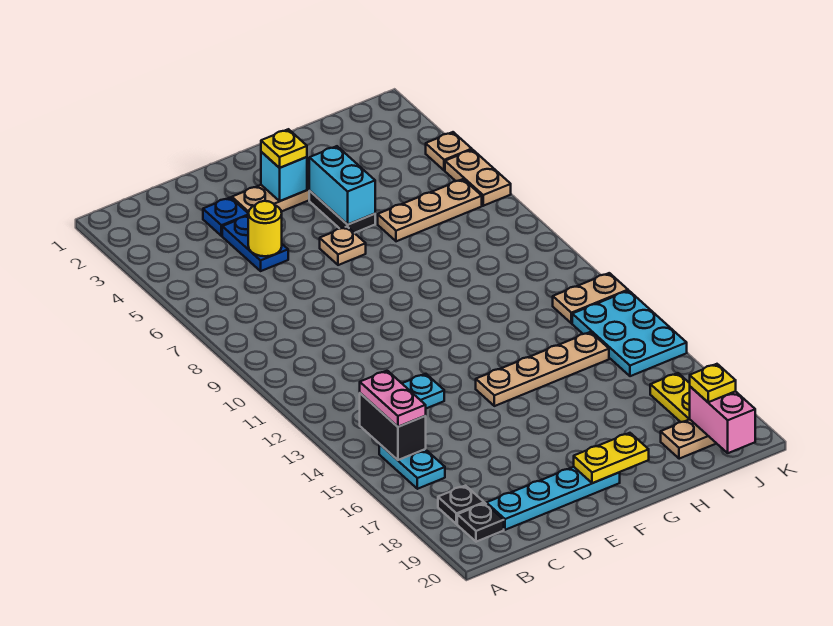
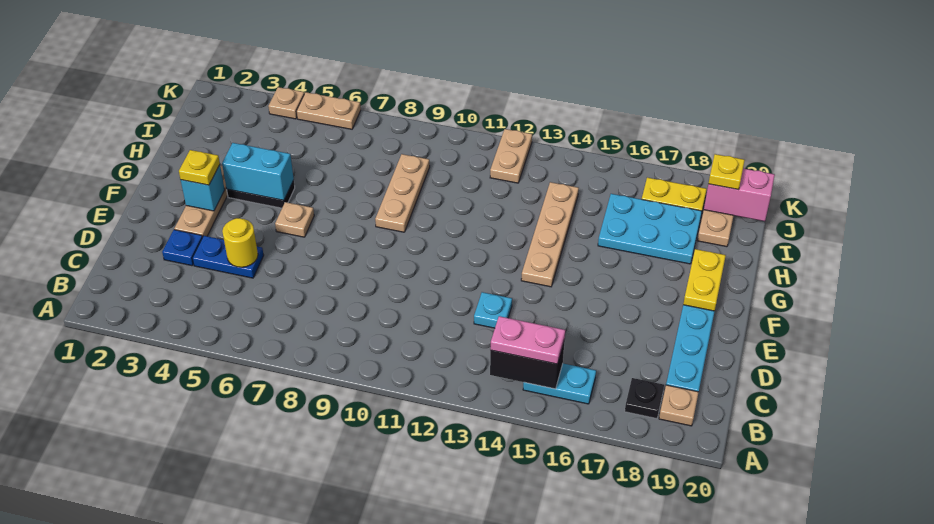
black 1x1 plate [457,503,504,542] -> tan 1x1 plate [659,385,699,426]
tan 1x3 plate [378,179,482,241] -> tan 1x3 plate moved to [375,154,430,232]
cyan 2x3 plate [572,291,687,376] -> cyan 2x3 plate moved to [598,194,702,264]

